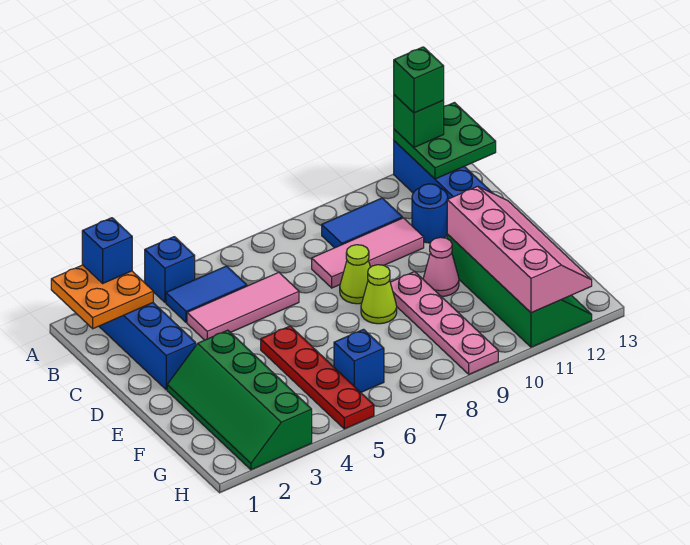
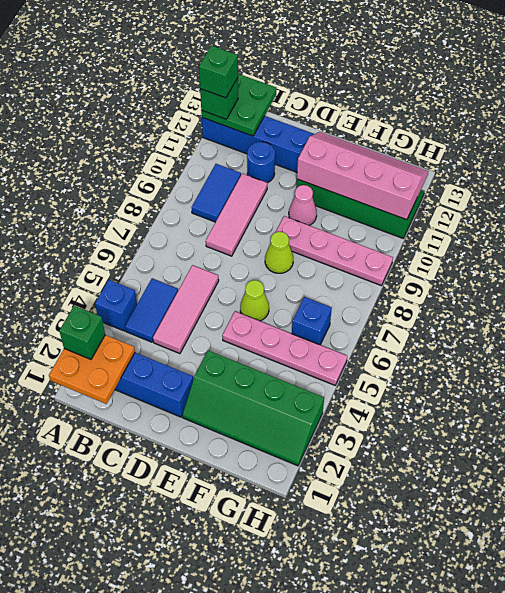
blue 1x1 brick [82,218,132,283] -> green 1x1 brick [59,306,105,359]
lime 1x1 cone [340,245,370,304] -> lime 1x1 cone moved to [240,280,269,321]
red 1x4 plate [261,326,374,429] -> pink 1x4 plate [222,311,347,385]

